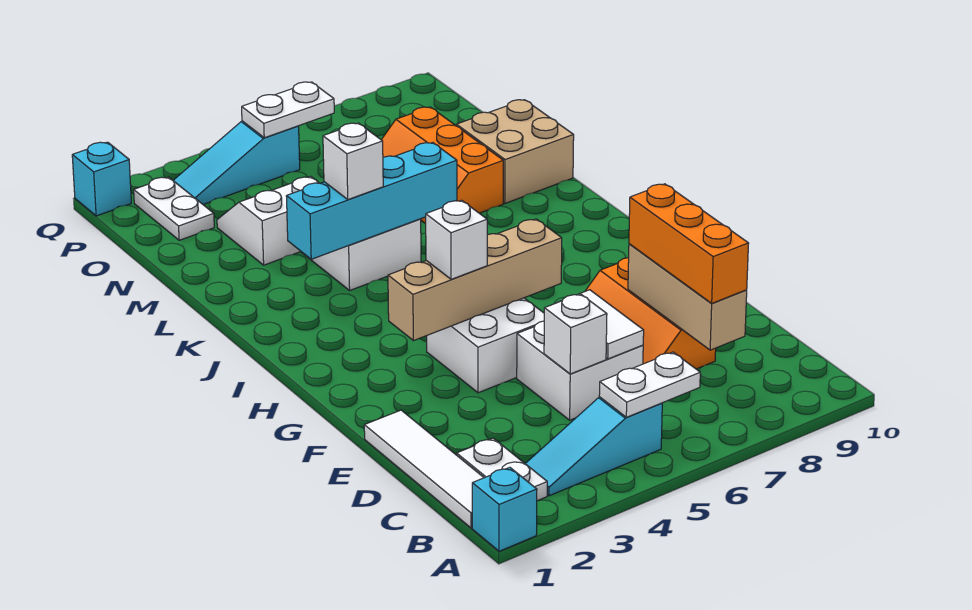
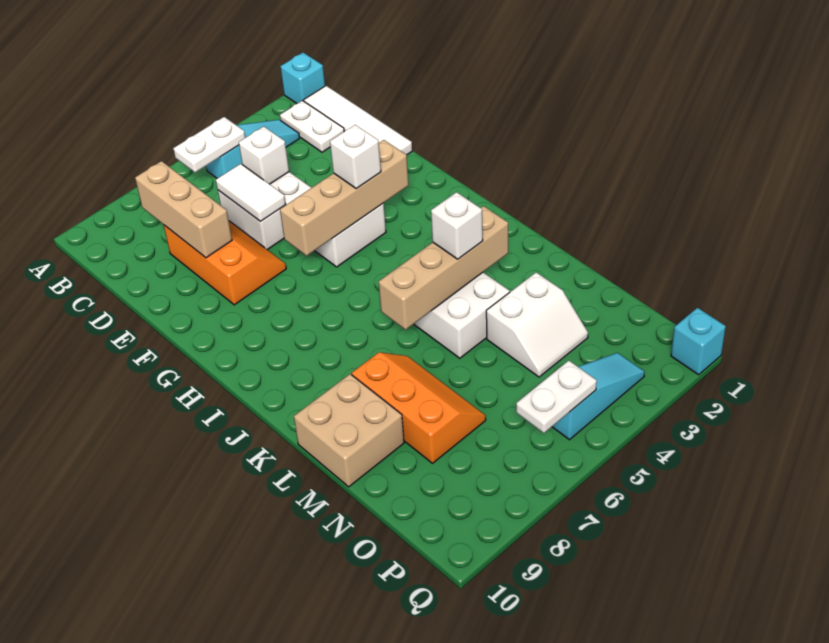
orange 1x3 brick [629,184,749,304] -> none
cyan 1x4 brick [286,143,457,259] -> tan 1x4 brick [379,206,508,330]
white 1x2 plate [134,177,214,240] -> none

